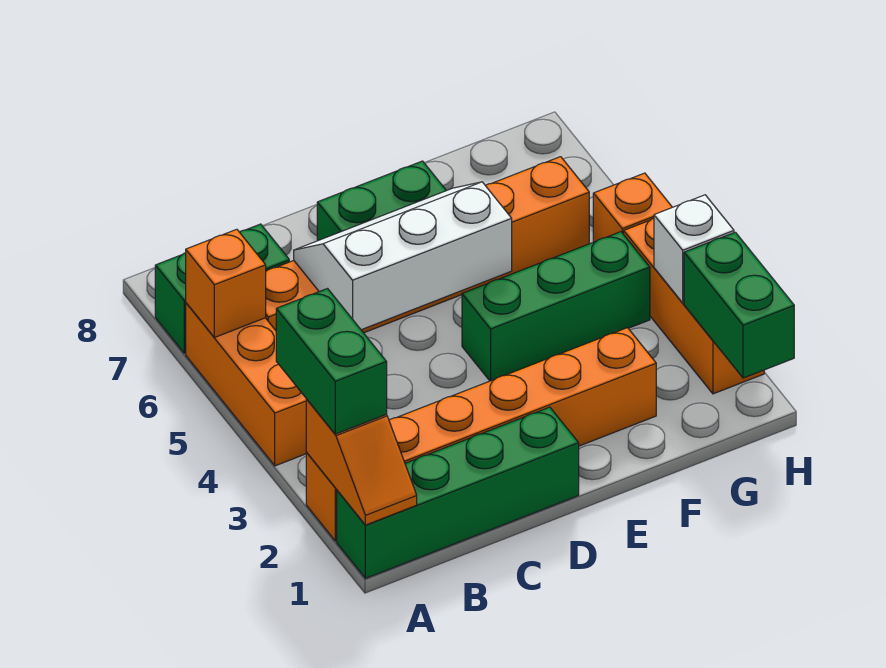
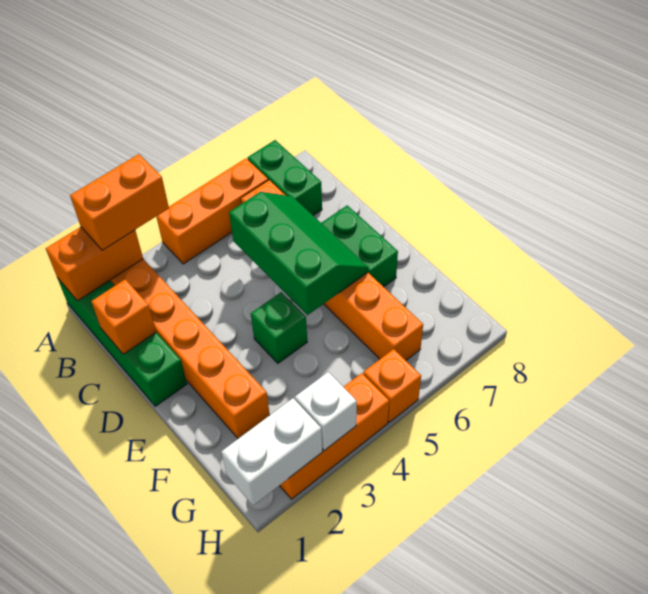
orange 1x2 slope [306,400,417,525] -> orange 1x2 brick [46,227,143,301]
green 1x2 brick [276,289,387,434] -> orange 1x2 brick [70,154,169,250]
orange 1x1 brick [186,229,266,338] -> orange 1x1 brick moved to [91,279,156,354]
white 2x3 slope [294,182,512,330] -> green 2x3 slope [229,192,368,315]
green 1x3 brick [462,232,650,381] -> green 1x1 brick [251,292,307,363]
green 1x2 brick [684,232,794,378] -> white 1x2 brick [221,398,322,506]

